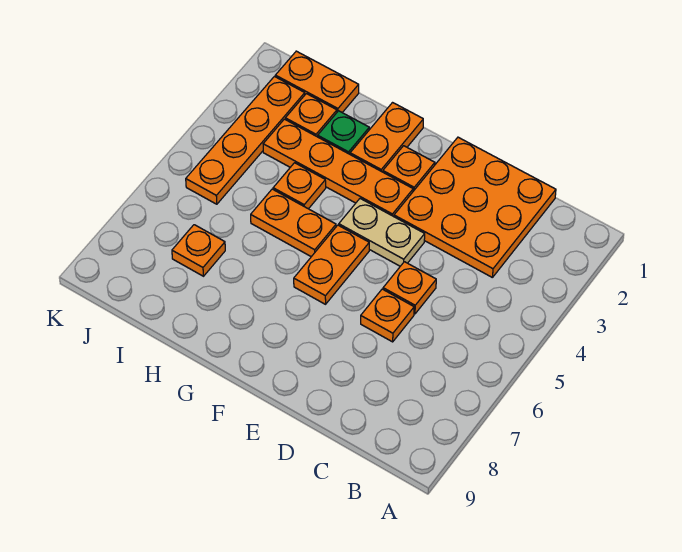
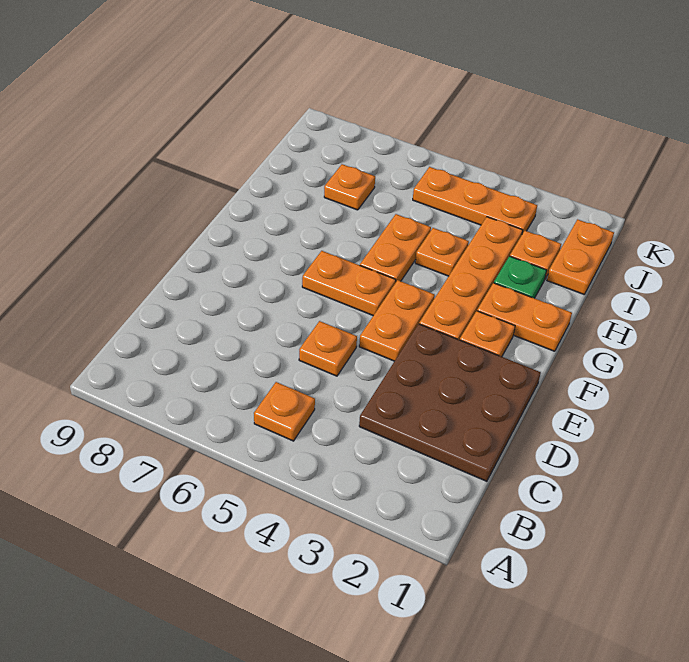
orange 3x3 plate [394,137,556,278] -> brown 3x3 plate [359,324,541,481]
orange 1x1 plate [361,289,414,342] -> orange 1x1 plate moved to [254,382,315,441]
tan 1x2 plate [339,199,425,266] -> orange 1x2 plate [359,280,435,361]
orange 1x4 plate [186,77,305,204] -> orange 1x3 plate [413,167,537,234]

